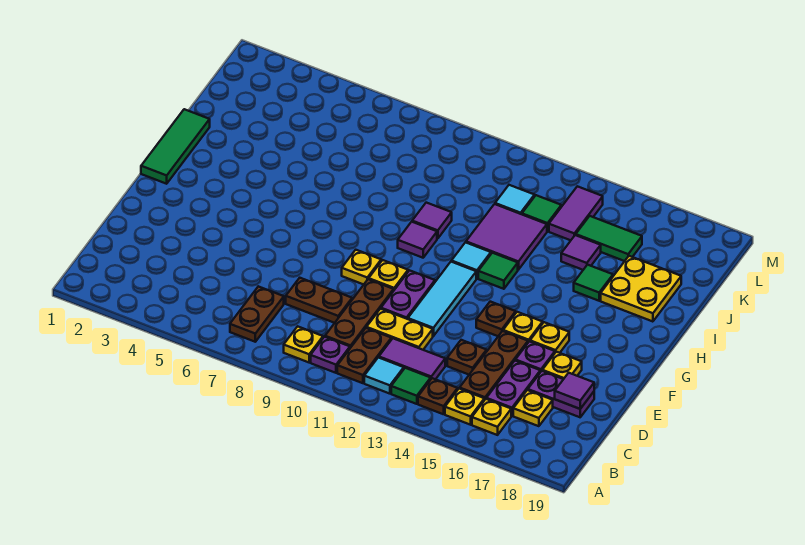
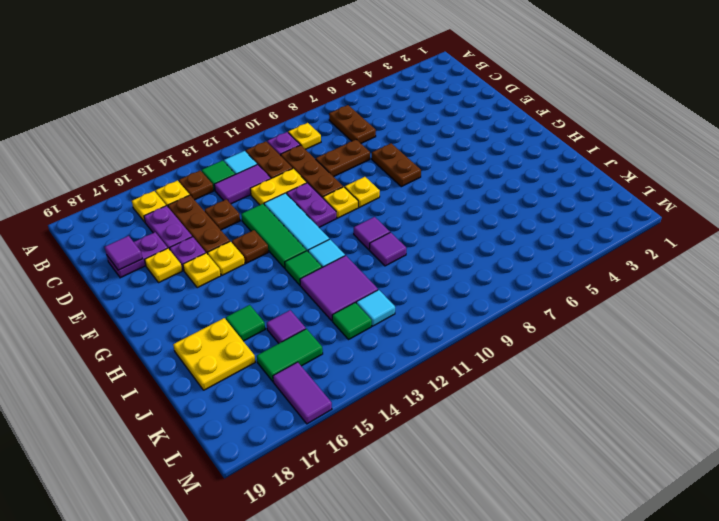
yellow 1x1 plate [513,390,553,426] -> none
none -> brown 1x2 plate [372,143,421,187]
green 1x3 tile [141,109,210,184] -> green 1x3 tile moved to [241,204,306,268]
purple 1x2 tile [549,186,603,240] -> purple 1x2 tile moved to [273,362,332,424]

